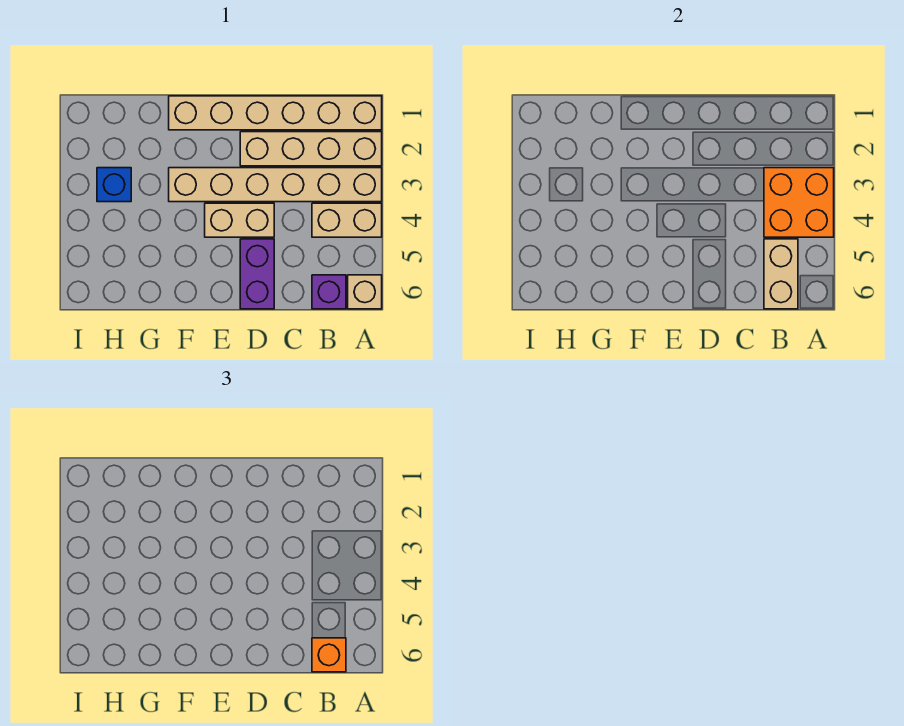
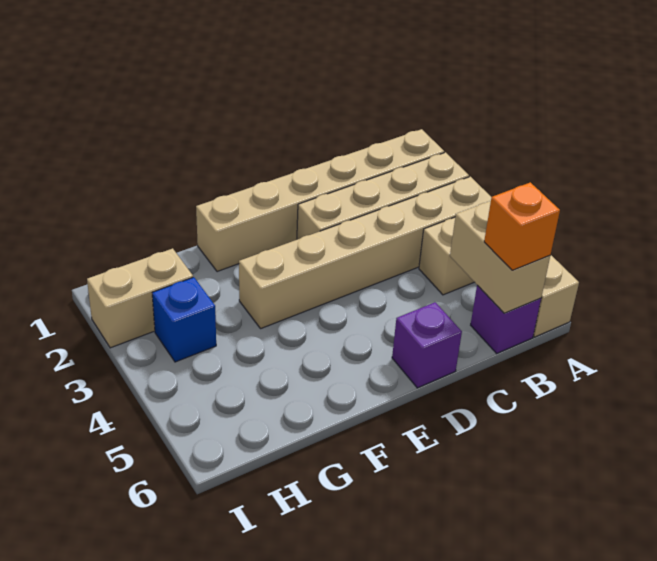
orange 2x2 brick [764,168,834,237] -> none
tan 1x2 brick [205,203,274,237] -> tan 1x2 brick moved to [87,248,193,348]
purple 1x2 brick [240,239,274,309] -> purple 1x1 brick [392,302,462,388]

